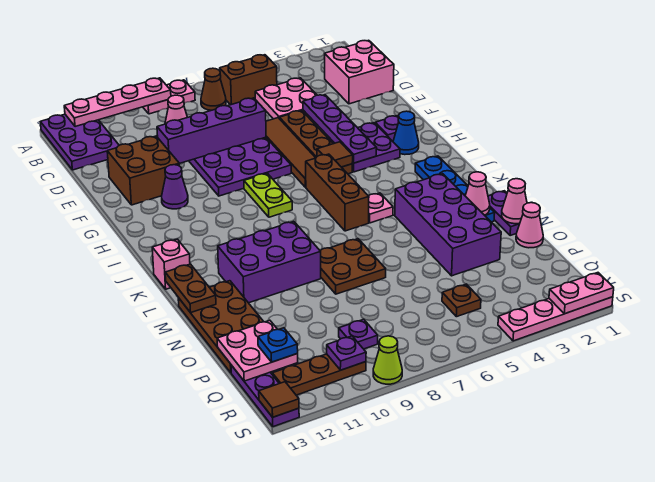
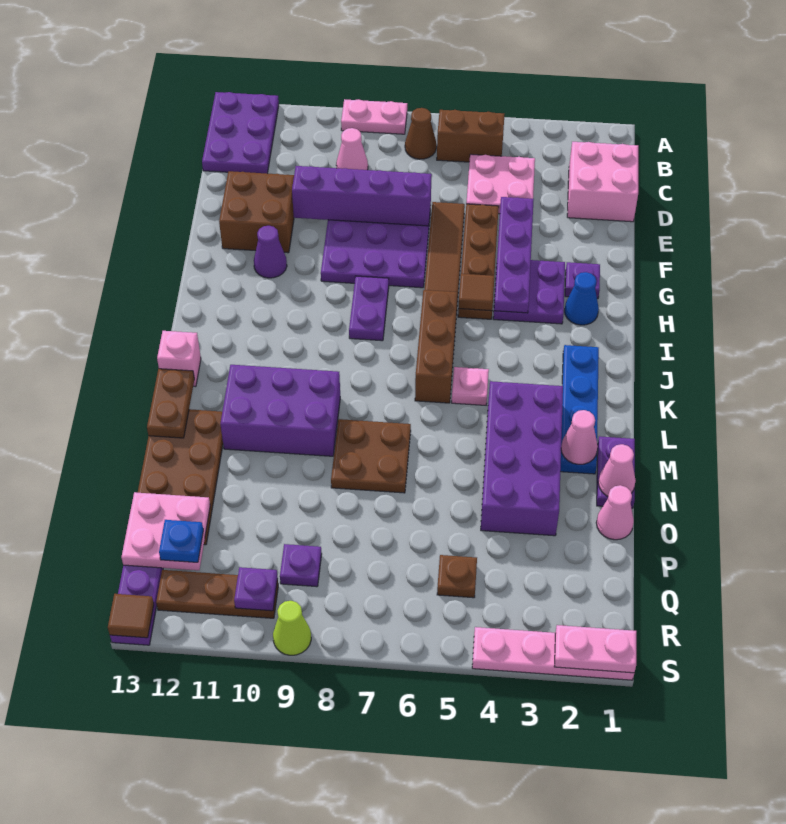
pink 1x4 plate [64,78,171,127] -> none
lime 1x2 plate [244,173,292,217] -> purple 1x2 plate [349,276,389,341]

